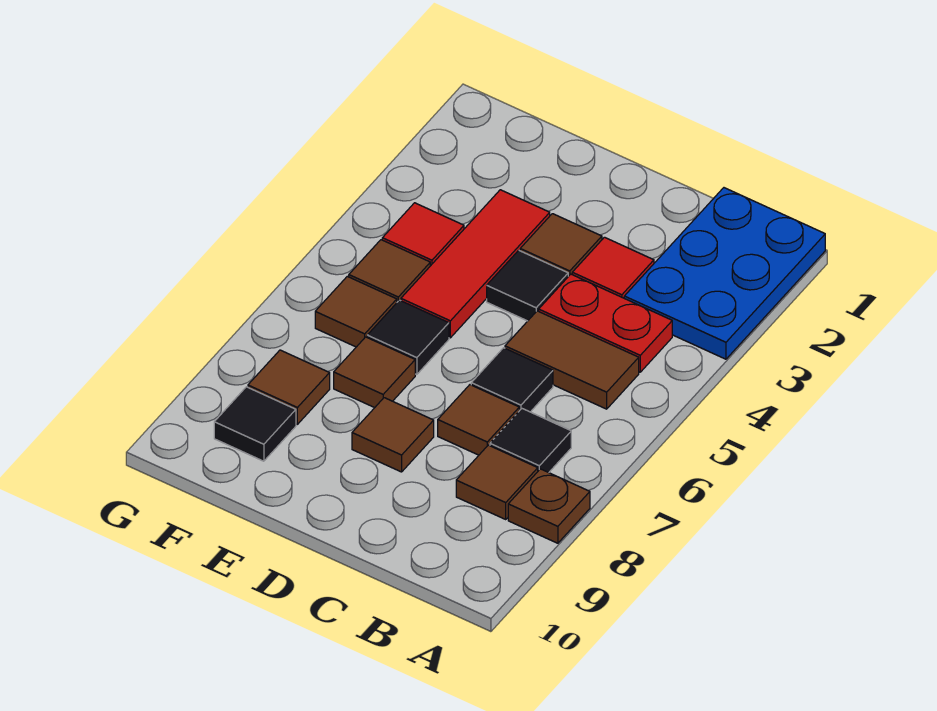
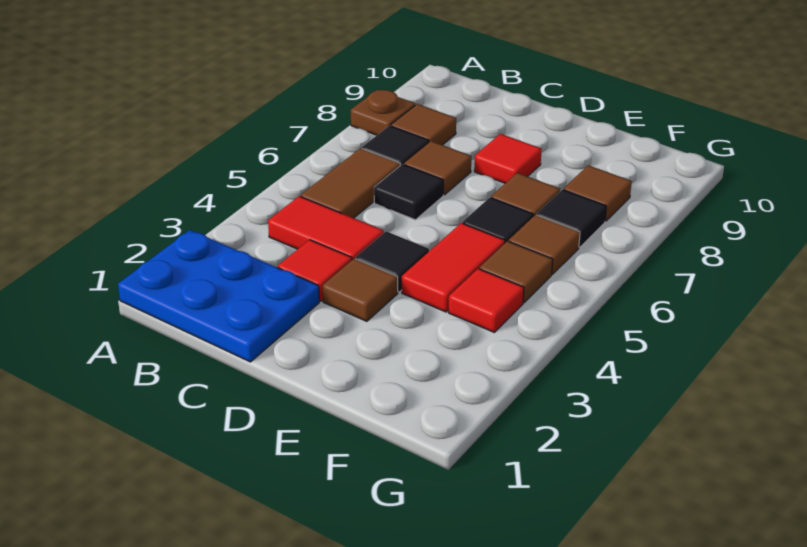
blue 2x3 plate [624,188,825,359] -> blue 2x3 plate turned to [118,230,319,362]
red 1x2 plate [539,274,672,372] -> red 1x2 tile [268,196,384,260]
brown 1x2 tile [505,311,639,409] -> brown 1x2 tile turned to [301,148,400,218]
brown 1x1 tile [352,398,434,472] -> red 1x1 tile [474,134,542,183]
red 1x3 tile [401,190,550,338] -> red 1x2 tile [402,223,505,312]
black 1x1 tile [214,387,296,461] -> black 1x1 tile moved to [537,190,606,247]

